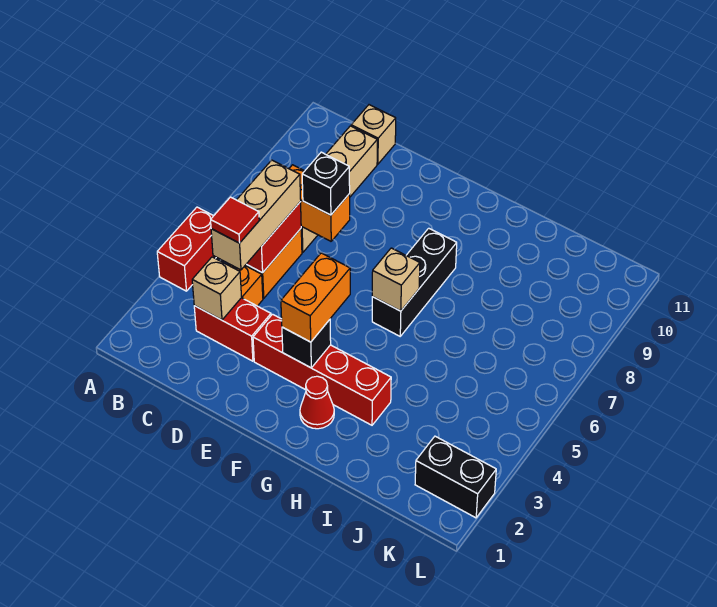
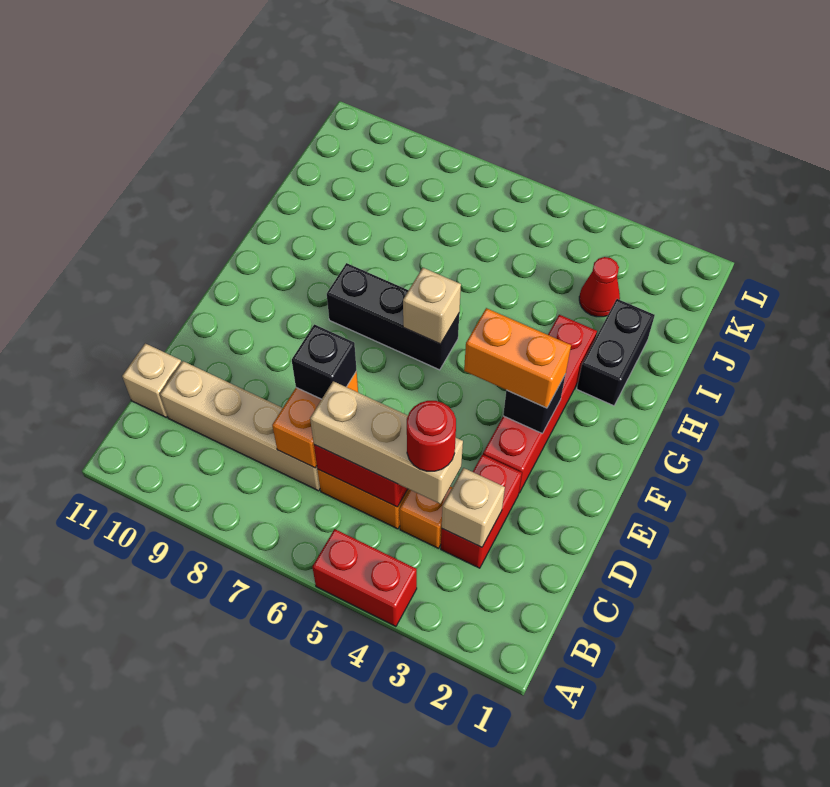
red 1x1 tile [211,197,259,243] -> red 1x1 round brick [407,401,456,471]
red 1x1 cone [300,376,334,429] -> red 1x1 cone moved to [579,257,620,317]
black 1x2 brick [415,436,496,518] -> black 1x2 brick moved to [577,299,655,406]

